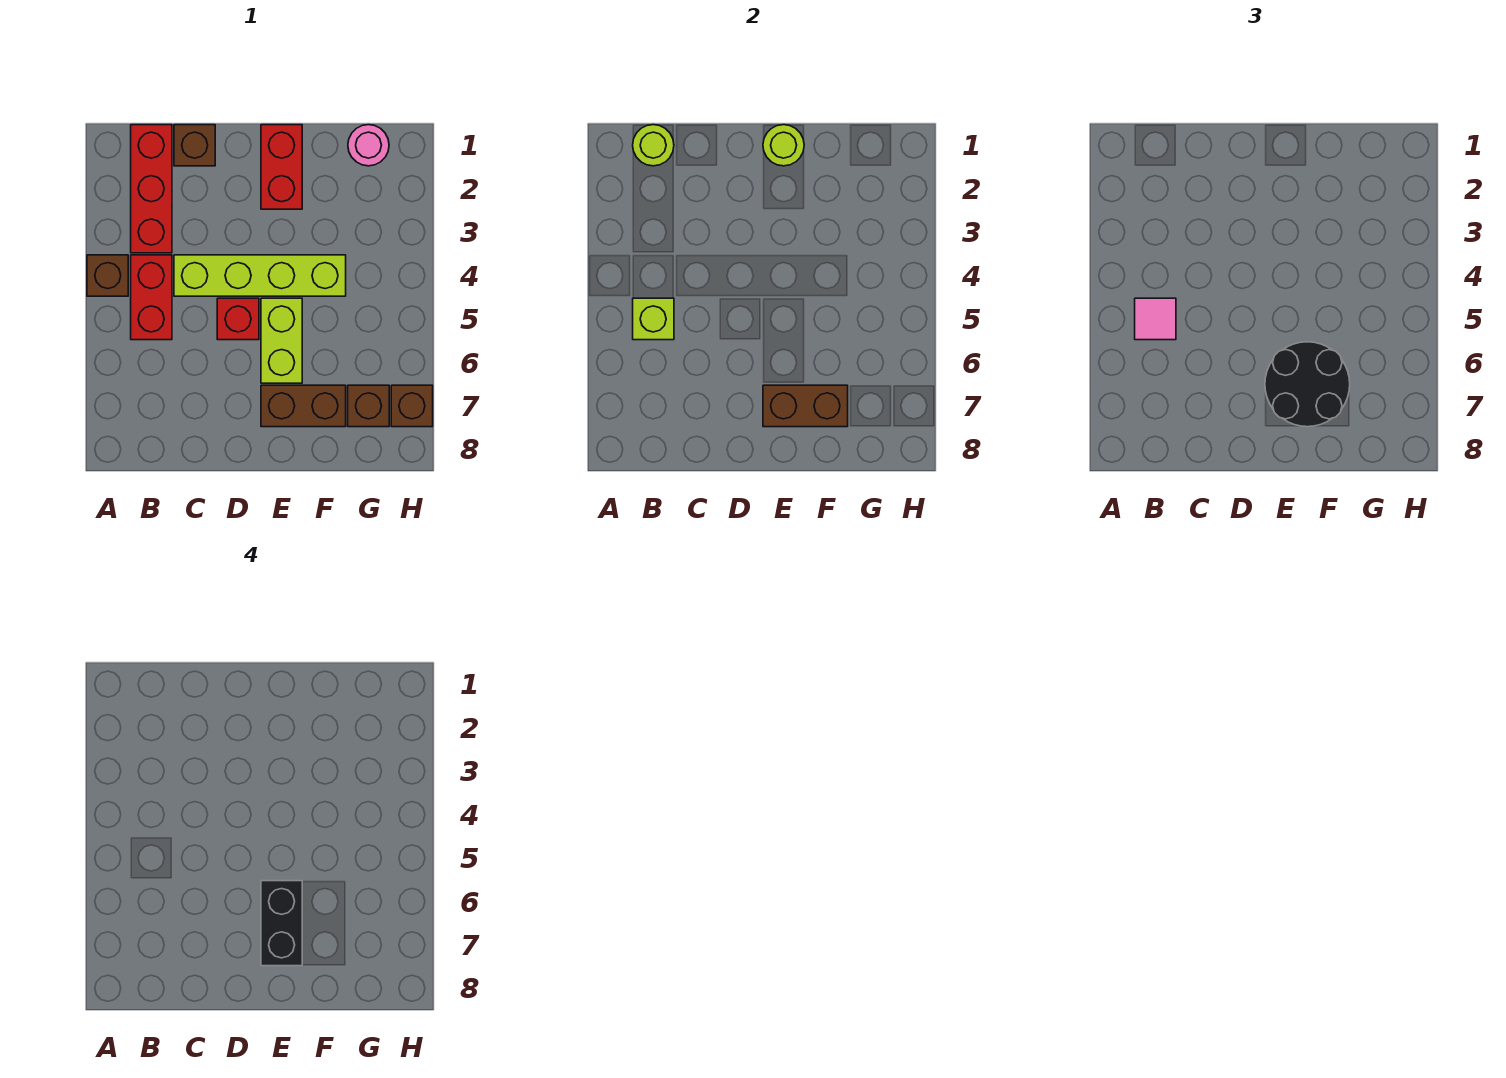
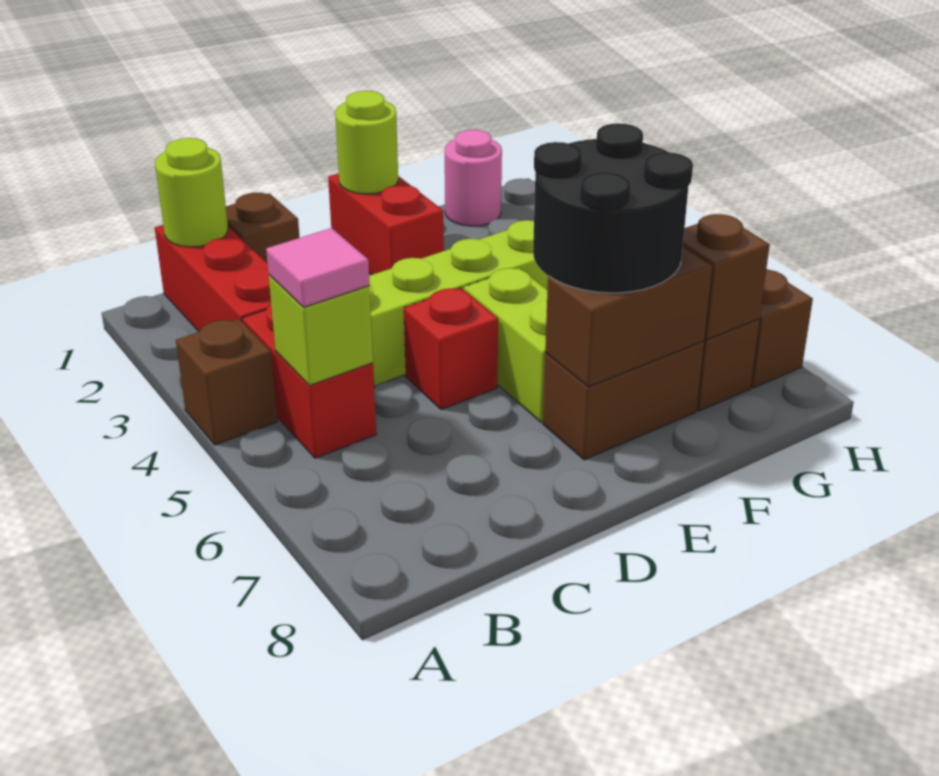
black 1x2 brick [261,881,302,966] -> none
none -> brown 1x1 brick [683,214,770,340]

